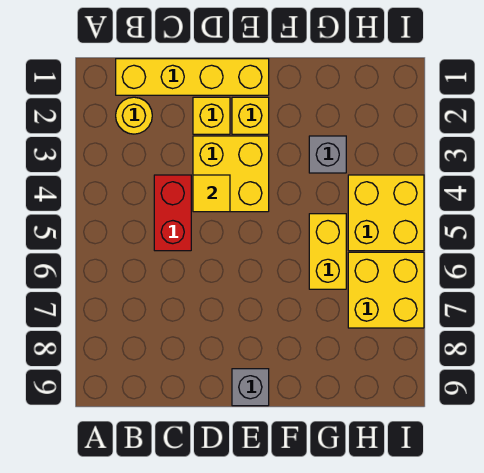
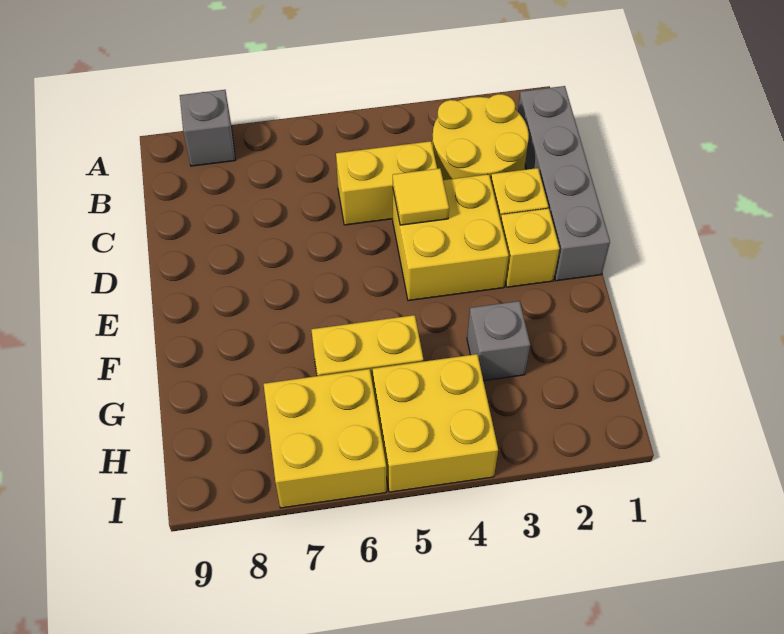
yellow 1x4 brick [116,59,269,95] -> grey 1x4 brick [518,86,610,281]
yellow 1x1 round brick [116,97,152,134] -> yellow 2x2 round brick [432,94,529,180]
red 1x2 brick [154,175,191,251] -> yellow 1x2 brick [336,141,437,225]
grey 1x1 brick [232,369,269,406] -> grey 1x1 brick moved to [180,90,235,166]

